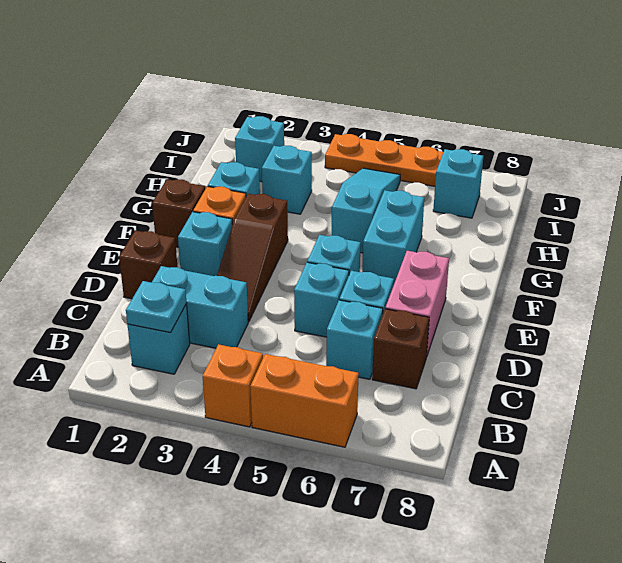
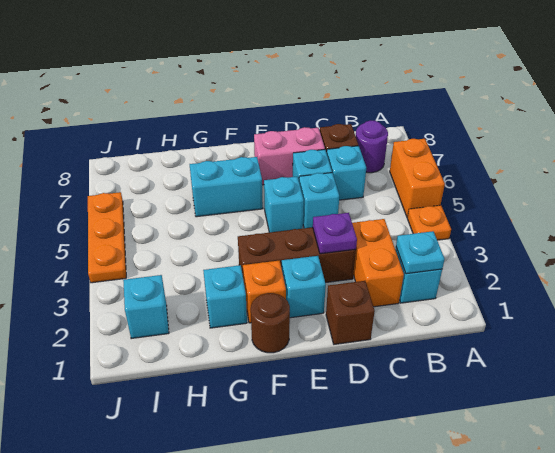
orange 1x1 brick [203,344,263,427] -> orange 1x1 plate [407,205,451,240]
none -> purple 1x1 round brick [356,120,388,173]
cyan 1x2 brick [152,266,248,348] -> orange 1x2 brick [352,219,404,307]
brown 1x3 slope [217,194,288,322] -> brown 1x3 brick [238,227,356,283]
none -> purple 1x1 plate [313,213,357,254]
brown 1x1 brick [152,179,205,247] -> brown 1x1 round brick [251,293,290,353]
cyan 1x3 slope [331,168,400,253] -> none
cyan 1x1 brick [262,146,312,214] -> none
cyan 1x1 brick [433,149,483,218] -> none

